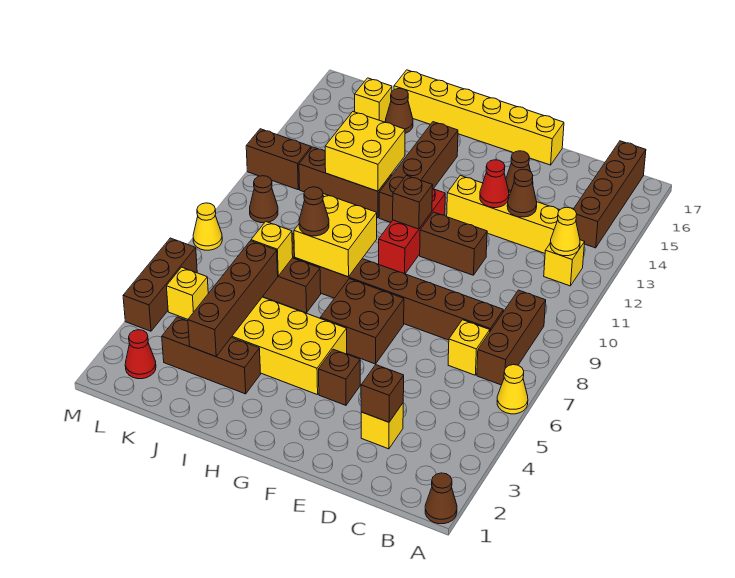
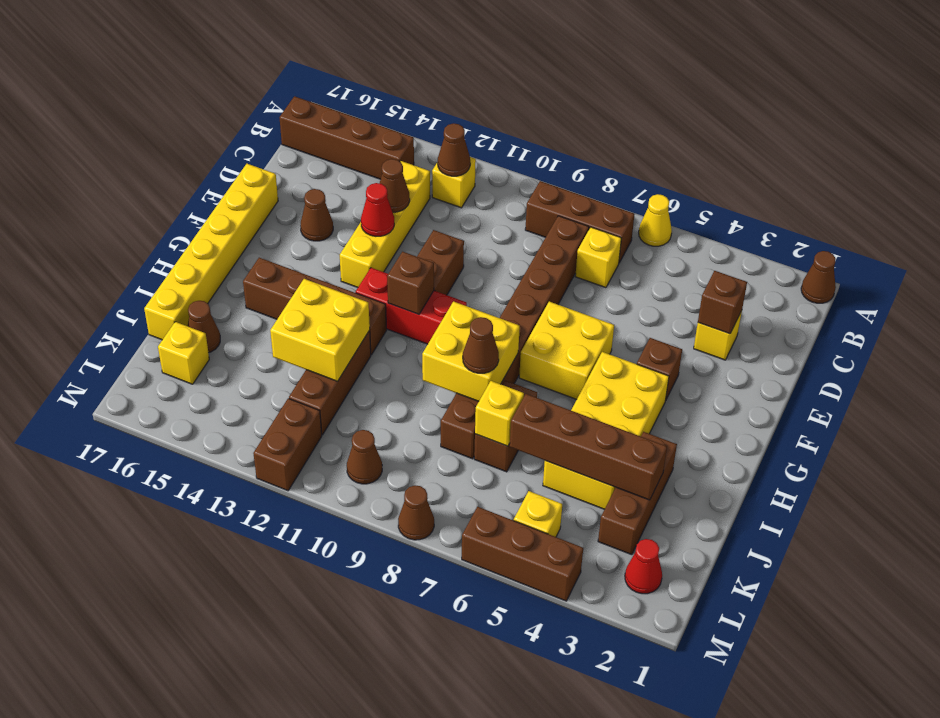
yellow 1x1 cone [550,207,580,256] -> brown 1x1 cone [438,123,470,176]
brown 2x2 brick [320,279,404,364] -> yellow 2x2 brick [519,302,614,399]
yellow 1x1 cone [193,203,222,250] -> brown 1x1 cone [398,485,434,540]

